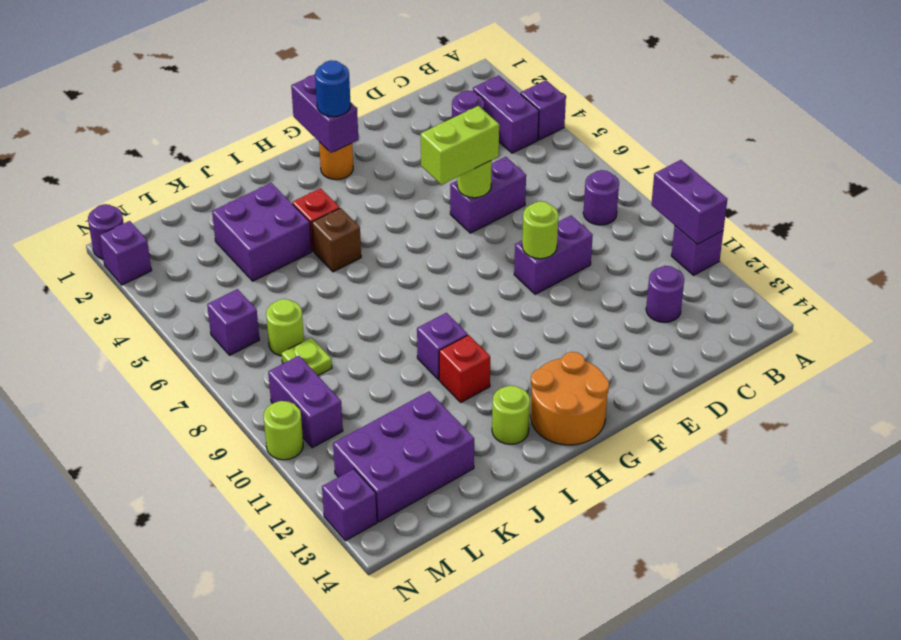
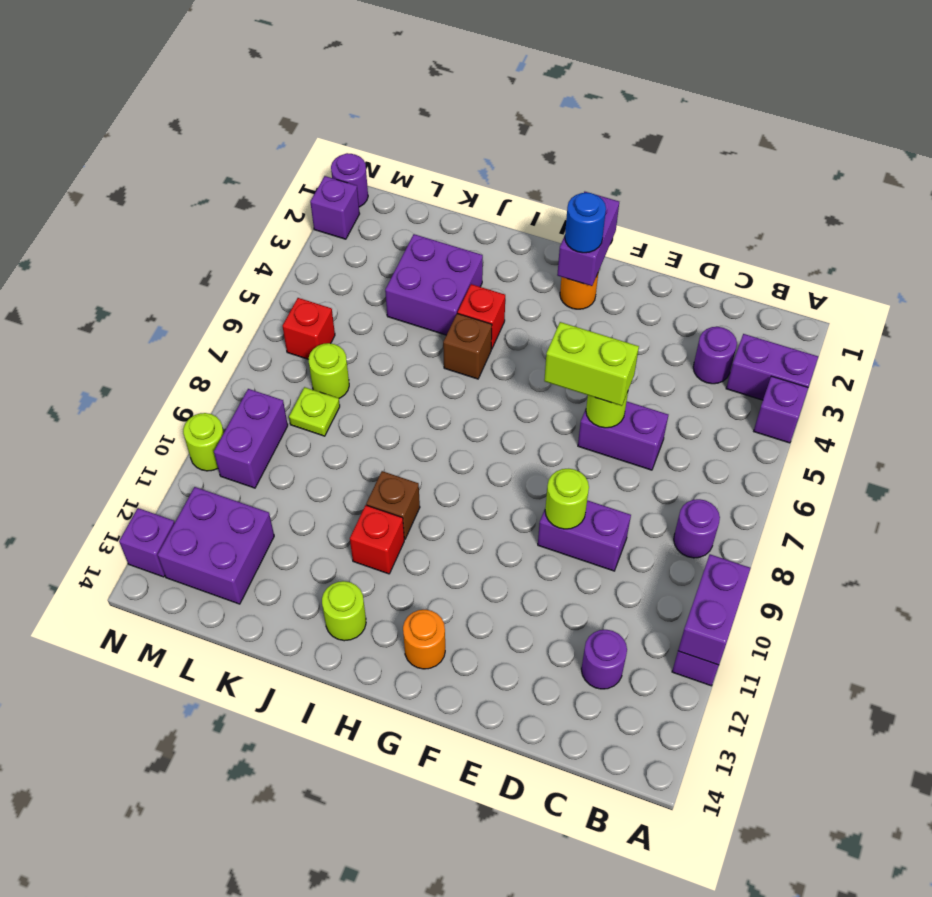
purple 1x2 brick [473,75,539,153] -> purple 1x2 brick turned to [726,334,818,400]
orange 2x2 round brick [530,352,609,445] -> orange 1x1 round brick [403,610,445,669]
purple 1x1 brick [417,313,468,380] -> brown 1x1 brick [366,471,420,539]
purple 2x3 brick [333,391,474,522] -> purple 2x2 brick [158,487,274,604]
purple 1x1 brick [207,289,260,355] -> red 1x1 brick [283,298,335,359]

